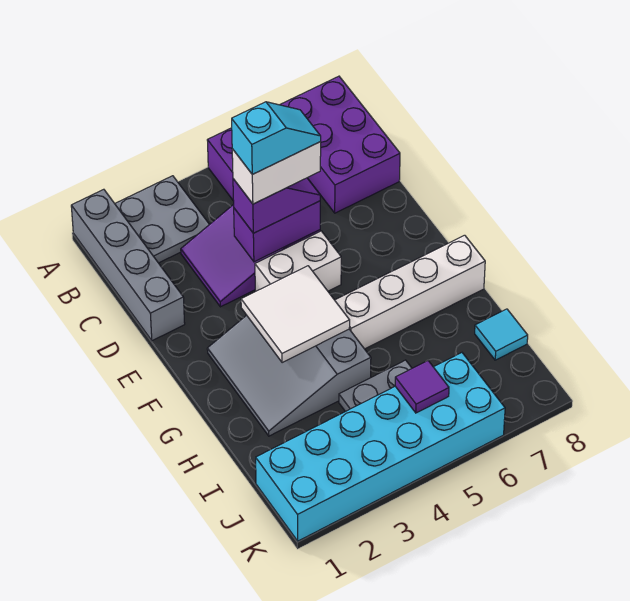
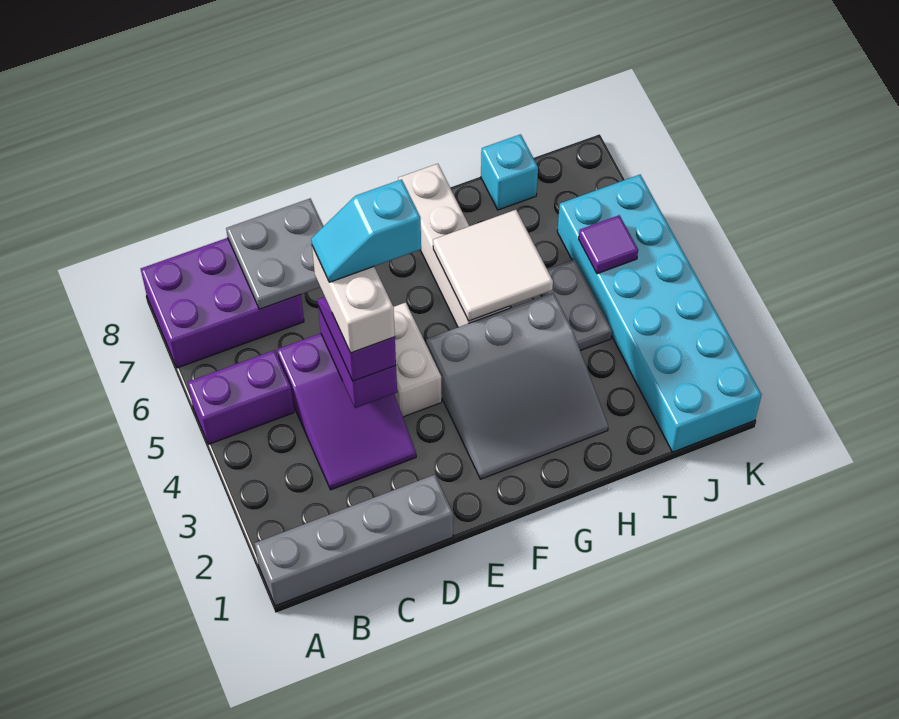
grey 2x2 plate [115,176,210,263] -> grey 2x2 plate moved to [226,199,324,309]
cyan 1x2 slope [232,102,321,174] -> cyan 1x2 slope turned to [311,179,421,282]
white 2x2 tile [241,266,350,363] -> white 2x2 tile moved to [433,210,553,321]
cyan 1x1 tile [475,309,528,360] -> cyan 1x1 brick [481,134,538,210]

